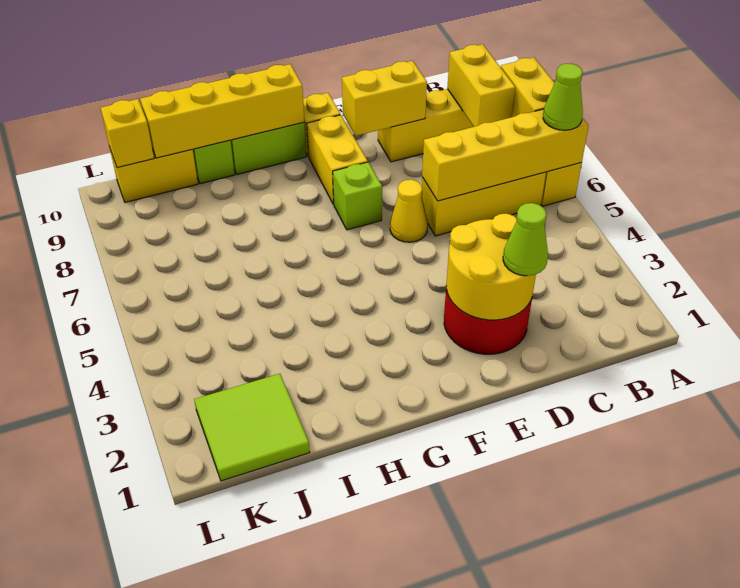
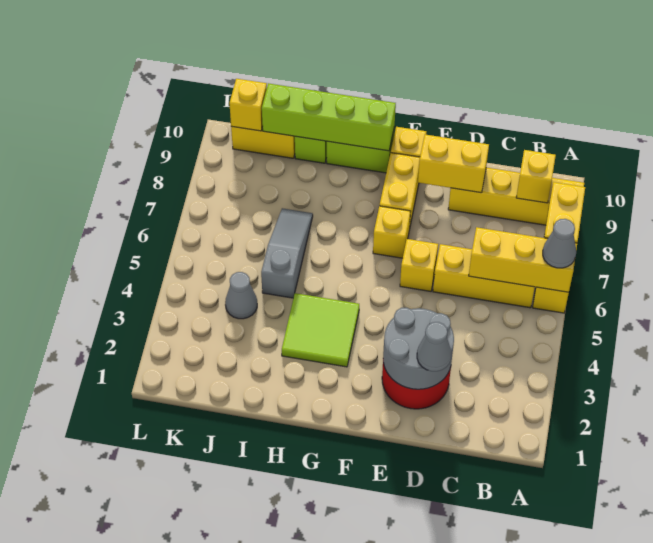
yellow 1x4 brick [422,109,589,201] -> yellow 1x3 brick [469,227,577,292]
lime 1x1 cone [543,63,583,130] -> grey 1x1 cone [543,219,576,268]
yellow 1x2 brick [447,44,515,127] -> yellow 1x1 brick [516,150,556,203]
yellow 2x2 round brick [446,214,536,320] -> grey 2x2 round brick [383,308,454,389]
lime 1x1 cone [503,203,548,276] -> grey 1x1 cone [417,322,451,371]
yellow 1x1 cone [390,180,428,242] -> yellow 1x1 brick [400,239,438,291]
lime 1x1 brick [333,162,382,230] -> yellow 1x1 brick [373,206,411,258]
yellow 1x4 brick [140,64,304,158] -> lime 1x4 brick [262,83,396,151]
none -> grey 1x3 slope [261,208,313,298]
lime 2x2 tile [194,374,310,481] -> lime 2x2 tile moved to [282,293,359,367]
none -> grey 1x1 cone [225,272,257,319]

